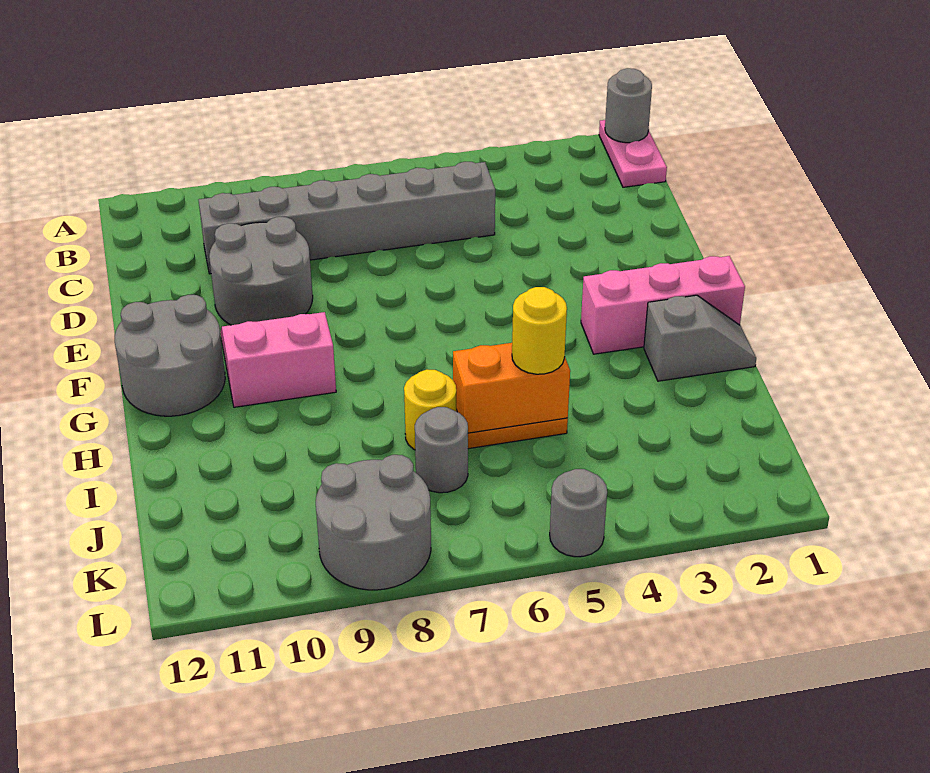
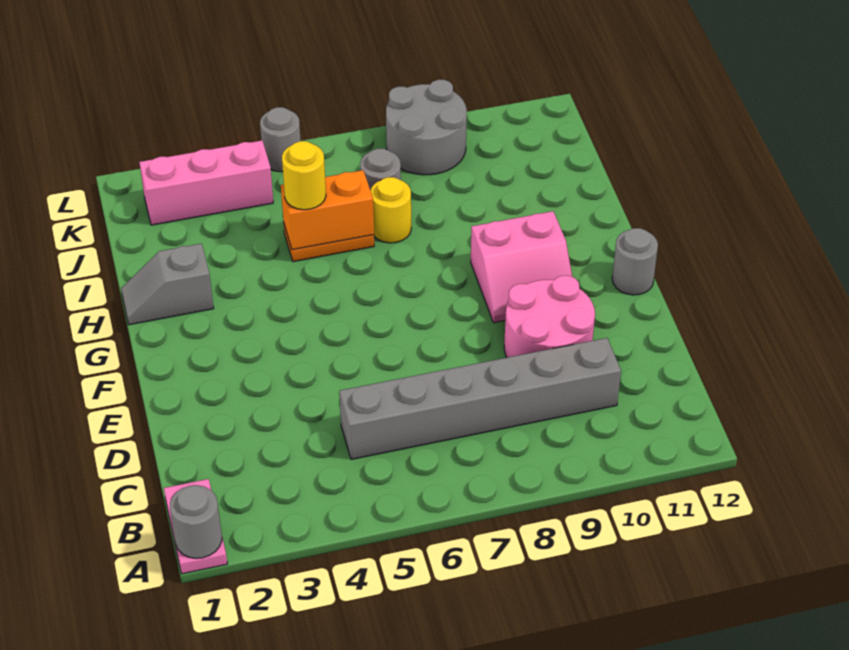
grey 2x2 round brick [209,217,313,325] -> pink 2x2 round brick [504,276,595,357]
grey 2x2 round brick [115,295,225,416] -> grey 1x1 round brick [612,228,658,295]
pink 1x3 brick [581,256,745,354] -> pink 1x3 brick moved to [139,140,273,225]

